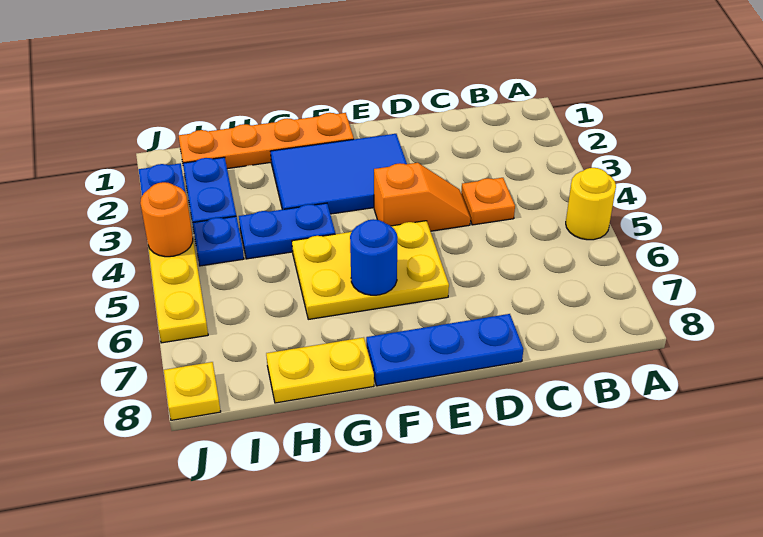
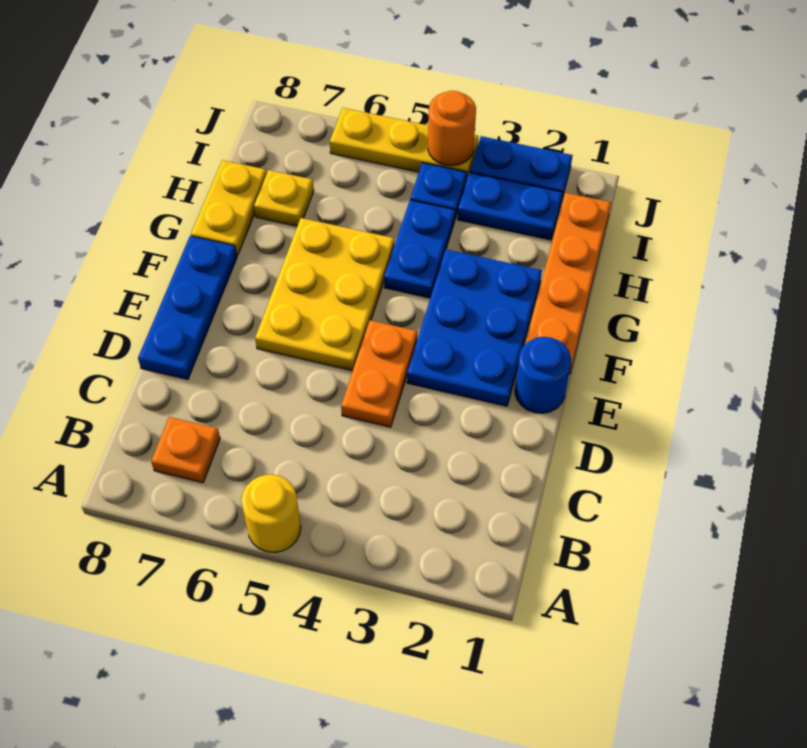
orange 1x1 plate [461,178,515,225] -> orange 1x1 plate moved to [151,417,220,483]
orange 1x2 slope [374,163,470,231] -> orange 1x2 plate [341,320,418,427]
blue 2x3 tile [270,134,407,214] -> blue 2x3 plate [407,249,542,406]
blue 1x1 round brick [350,219,397,295] -> blue 1x1 round brick moved to [515,337,571,413]
yellow 1x1 plate [164,362,221,420] -> yellow 1x1 plate moved to [254,170,314,226]

